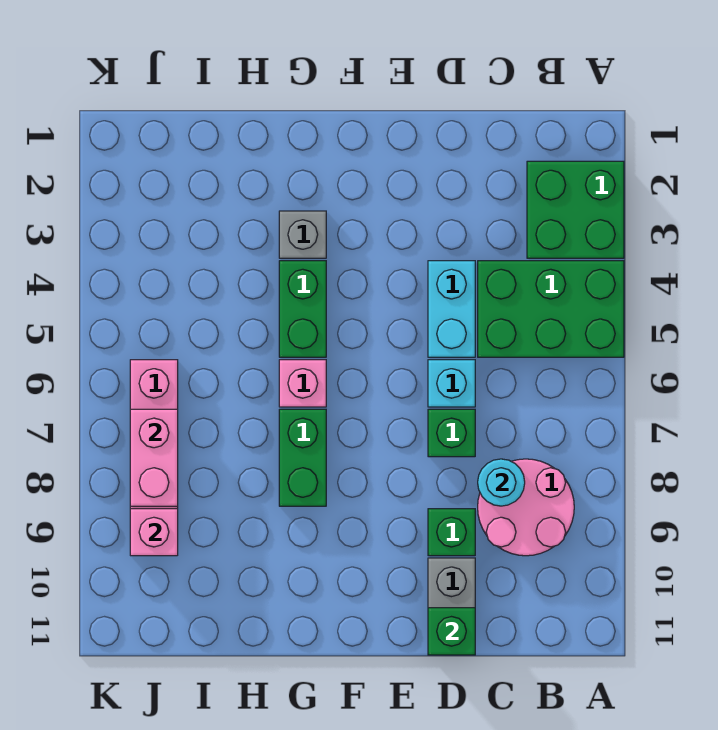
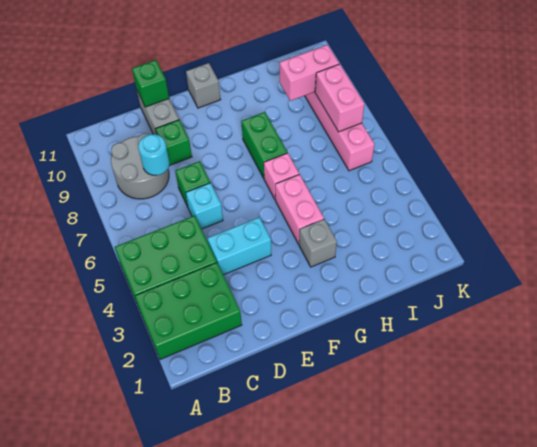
green 2x2 brick [527,161,624,258] -> green 2x3 brick [135,263,242,360]
pink 2x2 round brick [478,459,574,556] -> grey 2x2 round brick [111,133,169,199]
cyan 1x2 brick [428,261,475,357] -> cyan 1x2 brick turned to [207,217,271,275]
none -> grey 1x1 brick [186,63,221,108]
green 1x2 brick [279,261,326,357] -> pink 1x2 brick [275,174,324,244]
pink 1x1 brick [130,509,178,556] -> pink 1x2 brick [280,45,339,101]

